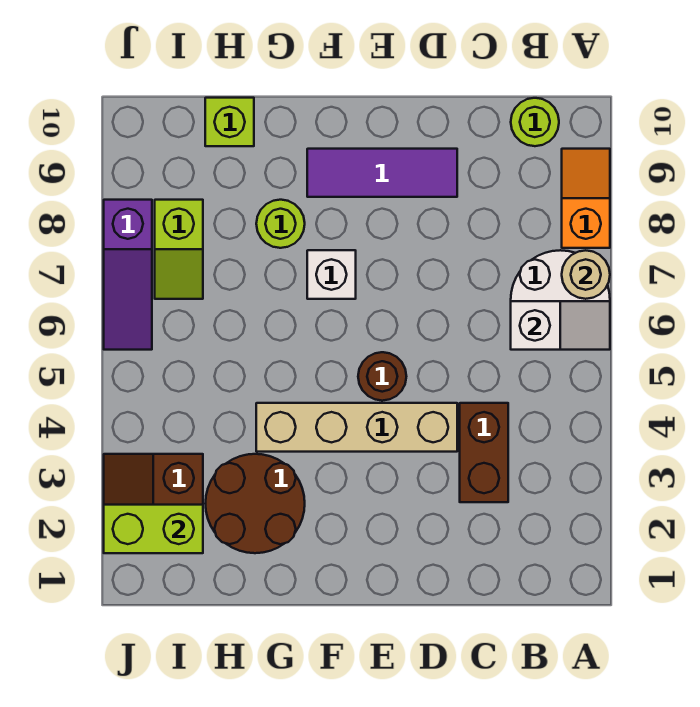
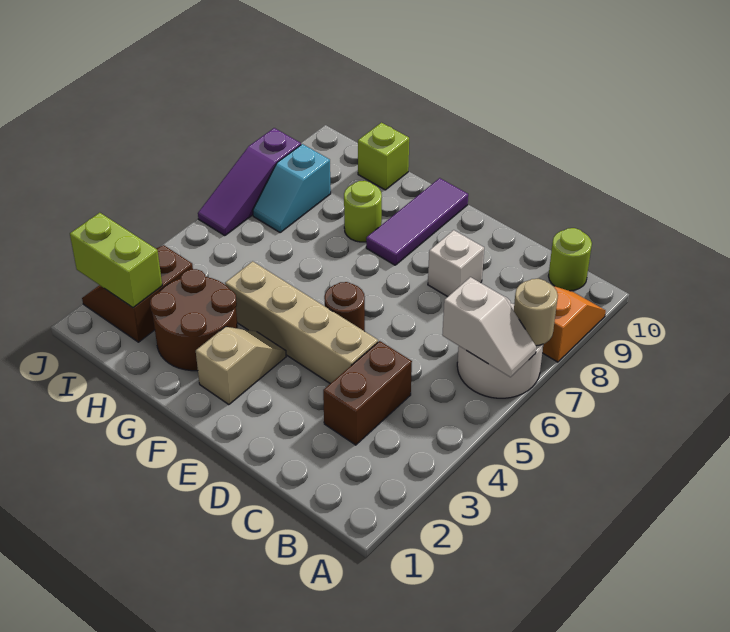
purple 1x3 tile [307,149,457,197] -> purple 1x3 tile turned to [366,178,468,265]
none -> tan 1x2 slope [196,327,286,405]
white 1x1 brick [307,250,356,299] -> white 1x1 brick moved to [428,230,484,297]
lime 1x2 slope [155,200,203,299] -> cyan 1x2 slope [253,144,331,232]

